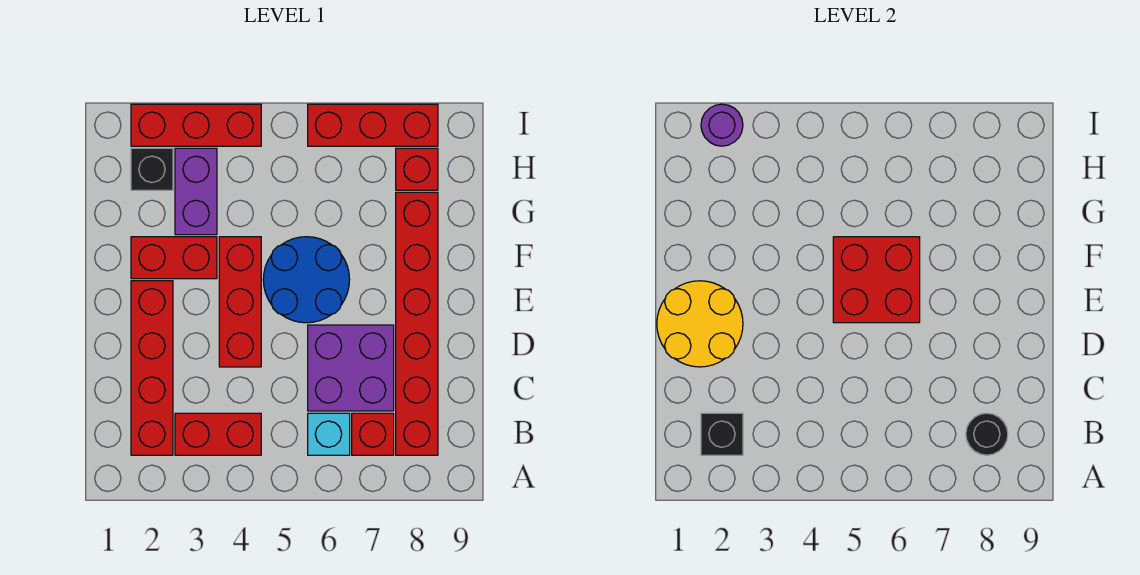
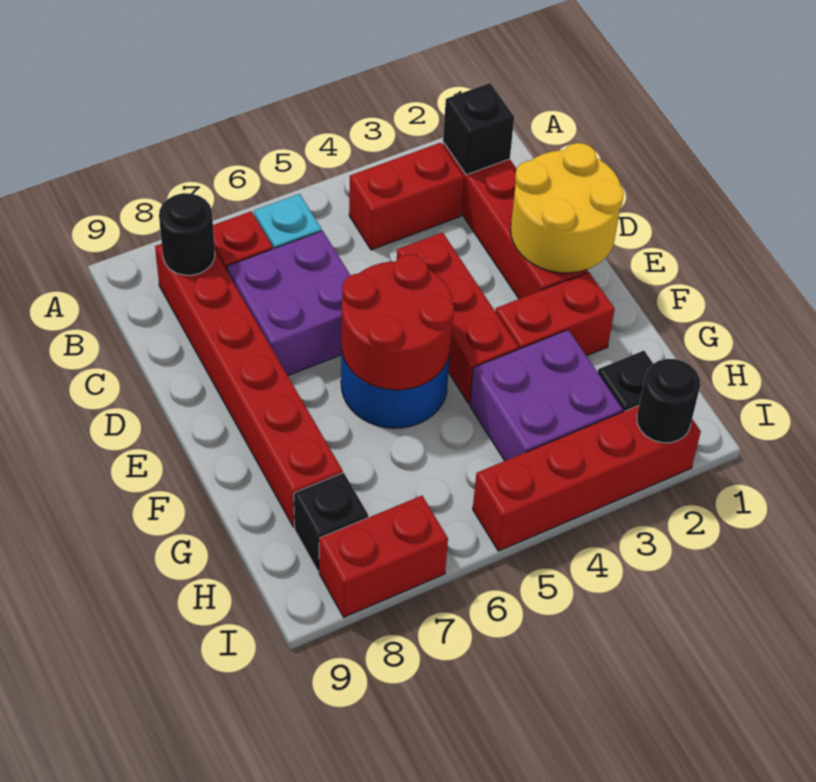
red 2x2 brick [833,237,920,323] -> red 2x2 round brick [341,254,454,390]
purple 1x2 brick [175,148,217,235] -> purple 2x2 brick [470,330,623,461]
red 1x1 brick [396,148,438,190] -> black 1x1 brick [294,473,368,572]
red 1x3 brick [131,104,261,146] -> red 1x4 brick [473,406,701,551]
purple 1x1 round brick [701,104,743,146] -> black 1x1 round brick [637,359,700,443]
red 1x3 brick [308,104,438,146] -> red 1x2 brick [319,496,448,617]

